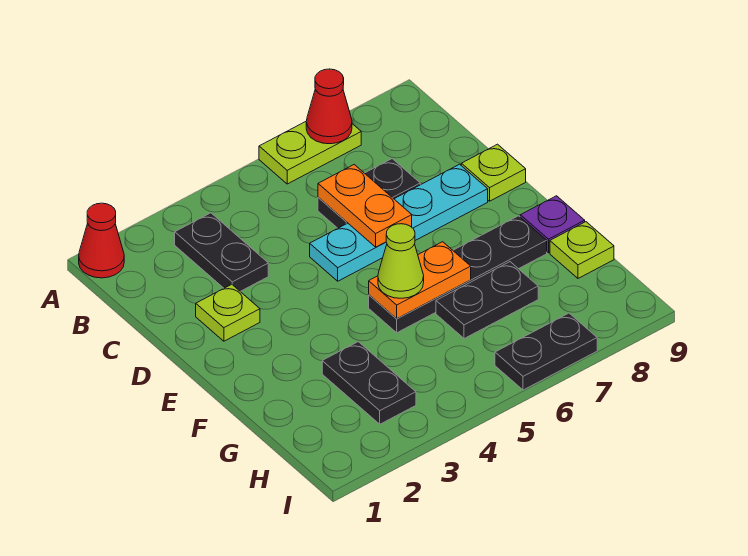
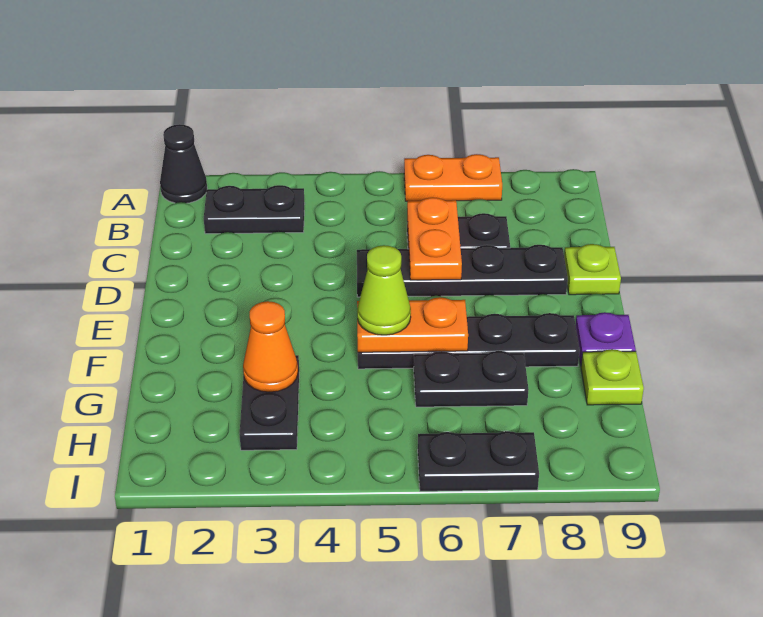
red 1x1 cone [79,203,124,278] -> black 1x1 cone [160,124,207,203]
lime 1x2 plate [259,122,361,184] -> orange 1x2 plate [404,154,502,201]
red 1x1 cone [306,69,352,144] -> none
black 1x2 plate [175,213,268,291] -> black 1x2 plate turned to [204,185,305,234]
lime 1x1 plate [196,284,260,341] -> none
cyan 1x4 plate [310,164,488,281] -> black 1x4 plate [357,245,568,297]
none -> orange 1x1 cone [243,301,298,392]

